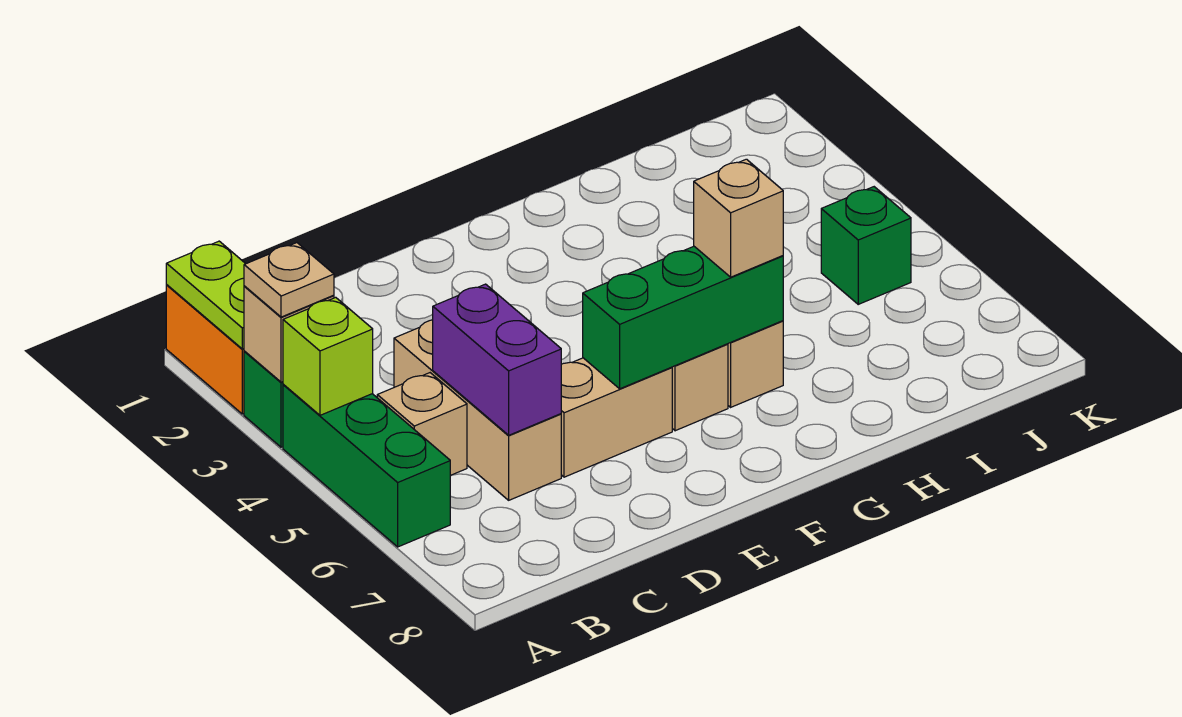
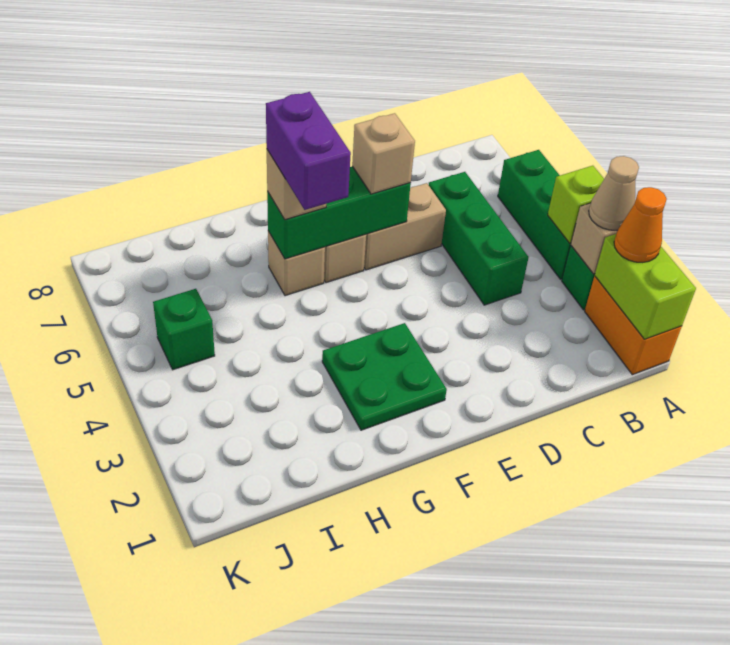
lime 1x2 plate [166,241,245,349] -> lime 1x2 brick [595,234,696,339]
none -> orange 1x1 cone [614,187,667,262]
tan 1x1 plate [244,243,334,317] -> tan 1x1 cone [589,156,639,230]
tan 1x1 brick [377,373,467,475] -> tan 1x1 brick moved to [352,113,415,194]
tan 1x3 brick [394,320,561,500] -> green 1x3 brick [429,172,529,305]
purple 1x2 brick [433,284,561,435] -> purple 1x2 brick moved to [266,92,351,210]
none -> green 2x2 plate [322,323,447,430]

